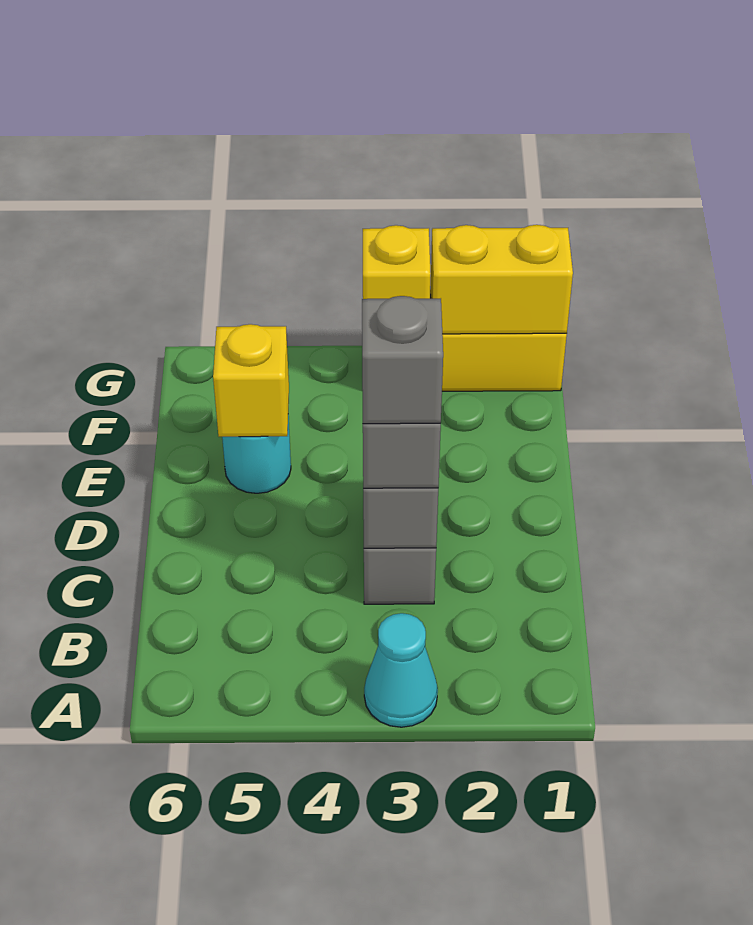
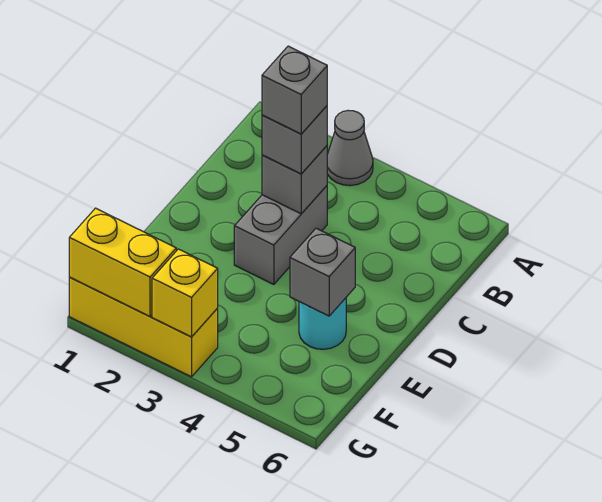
cyan 1x1 cone [364,613,438,727] -> grey 1x1 cone [327,111,373,186]
yellow 1x1 brick [213,324,289,437] -> grey 1x1 brick [290,228,355,316]

